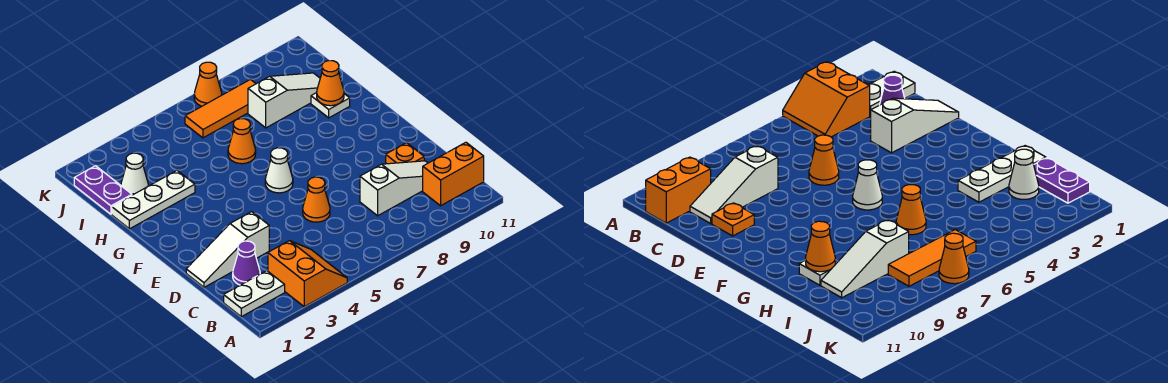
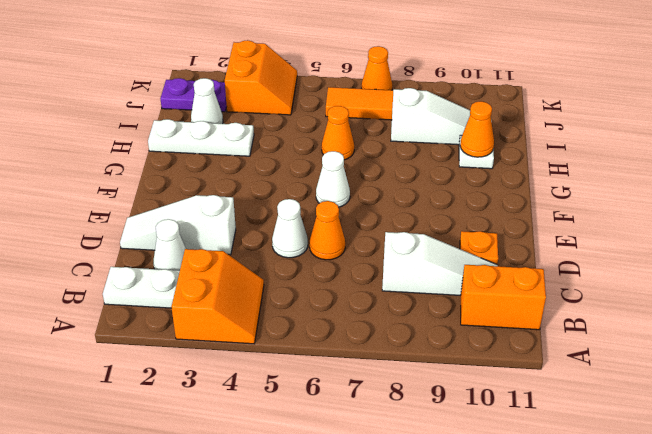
purple 1x1 cone [233,241,260,285] -> white 1x1 cone [153,219,186,271]
none -> white 1x1 cone [272,199,308,258]
purple 1x2 plate [74,166,132,214] -> purple 1x2 plate turned to [161,78,227,112]
none -> orange 2x2 slope [225,40,297,115]

